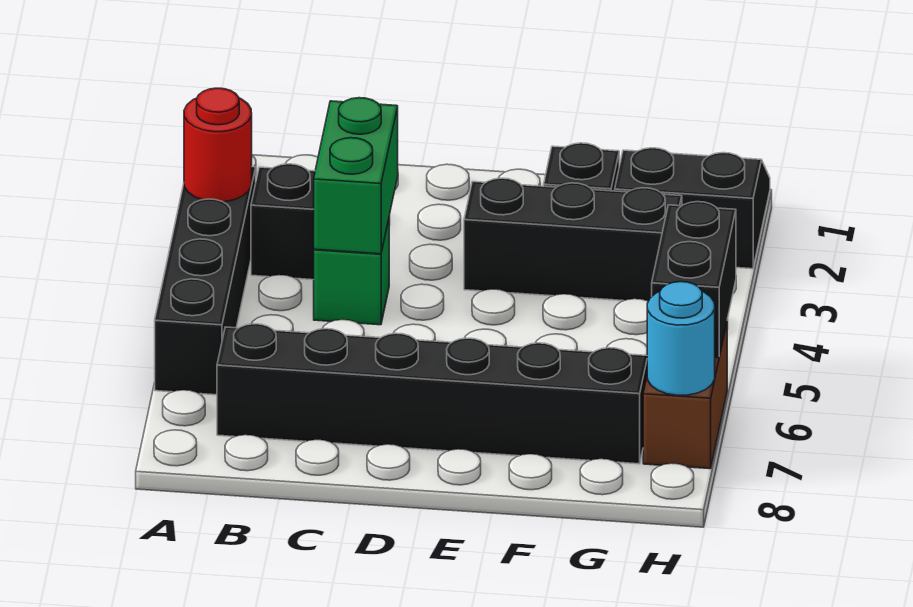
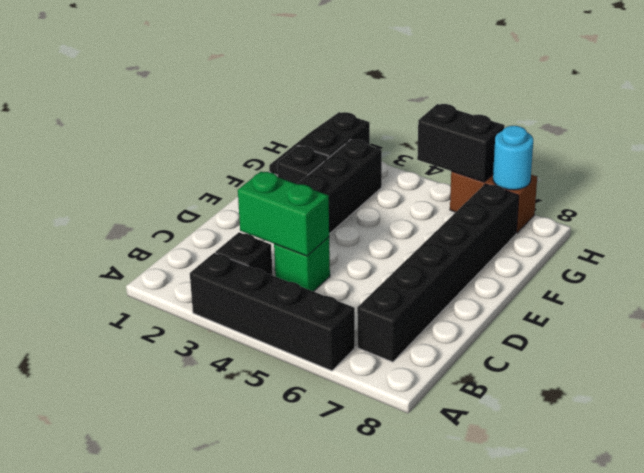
red 1x1 round brick [184,88,252,202] -> none

